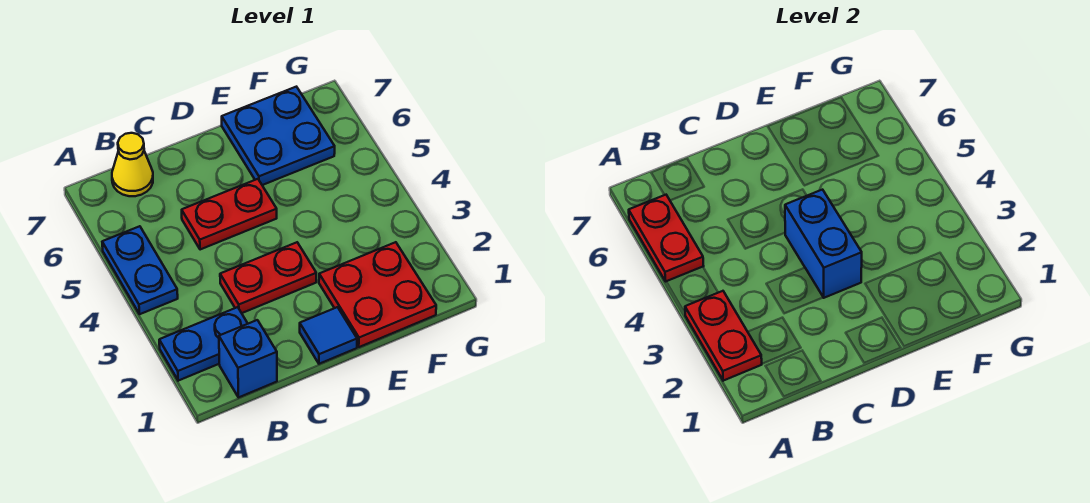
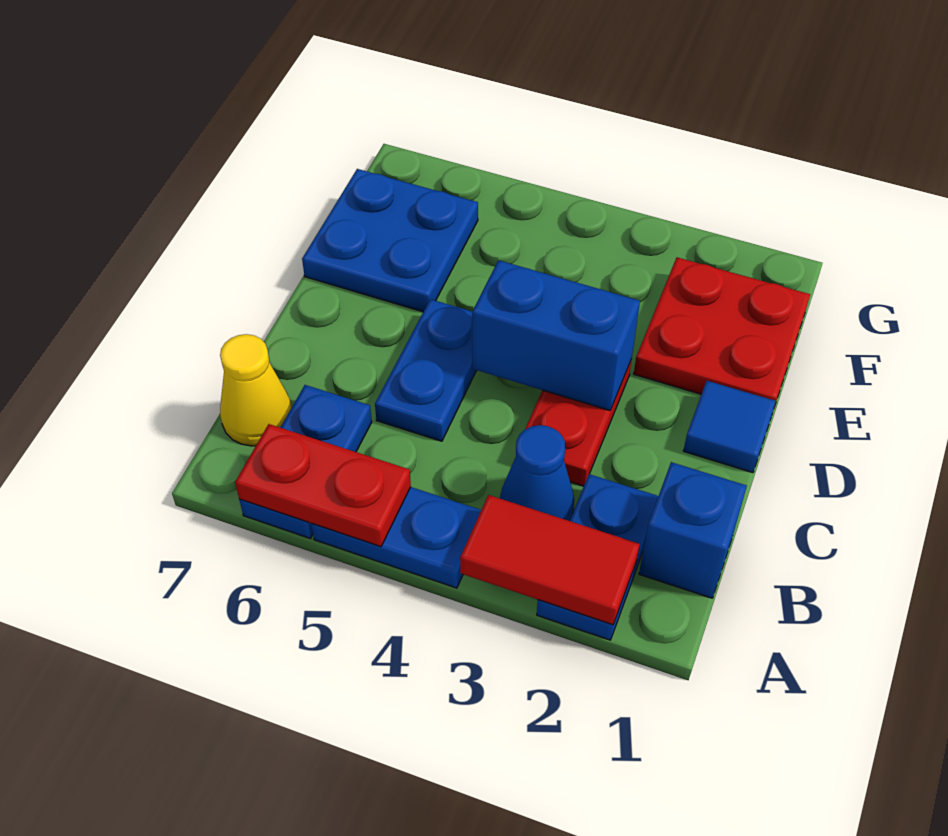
red 1x2 plate [685,291,762,381] -> red 1x2 tile [460,495,640,625]
none -> blue 1x2 plate [239,385,372,538]
none -> blue 1x1 cone [500,425,574,521]
red 1x2 plate [182,179,277,250] -> blue 1x2 plate [375,299,477,441]

